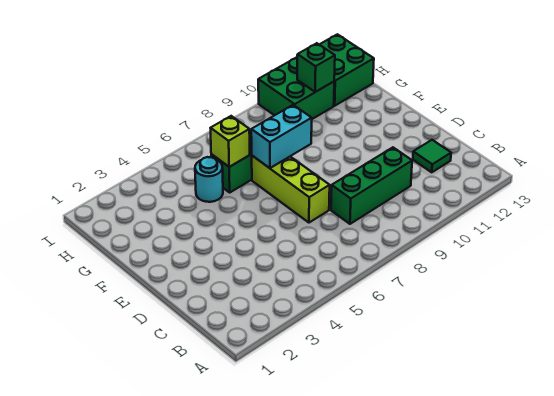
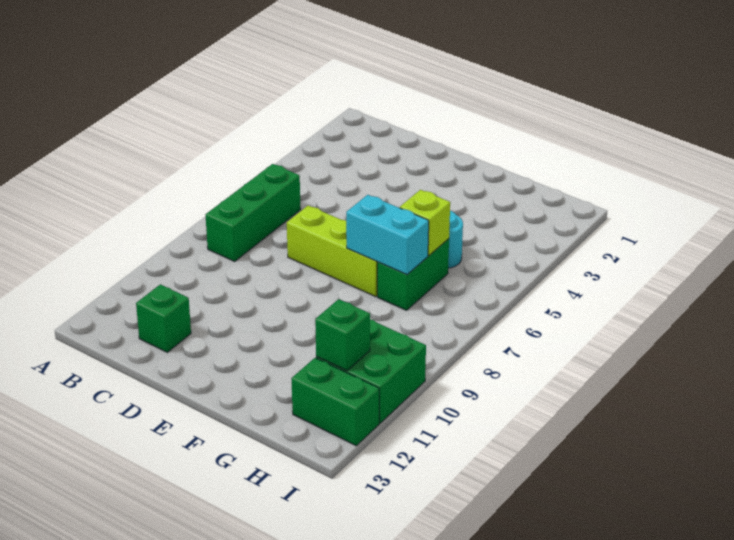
green 1x3 brick [331,147,412,224] -> green 1x3 brick moved to [206,164,301,261]
green 1x1 tile [413,140,451,172] -> green 1x1 brick [136,284,191,352]
cyan 1x2 brick [251,105,312,168] -> cyan 1x2 brick turned to [346,195,429,275]
green 2x2 brick [319,34,374,106] -> green 1x2 brick [291,358,379,446]

